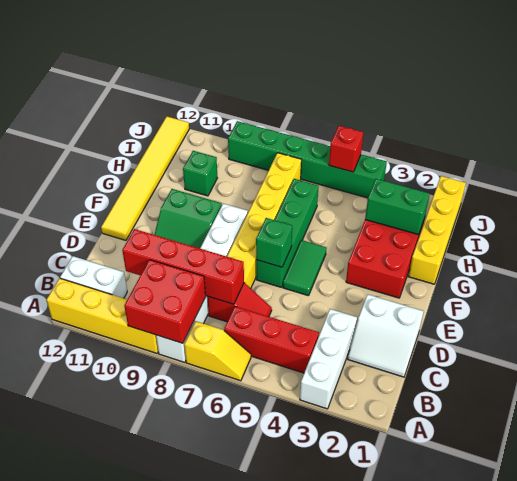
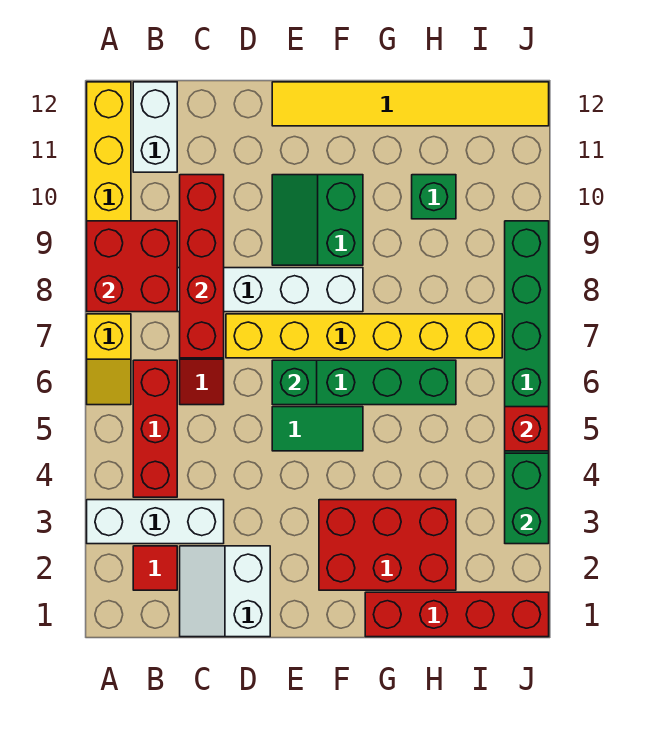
none -> red 1x1 tile [133,546,177,590]
yellow 1x4 brick [408,176,466,284] -> red 1x4 brick [365,592,549,637]
green 1x2 brick [365,179,430,235] -> green 1x2 brick moved to [505,453,549,544]

